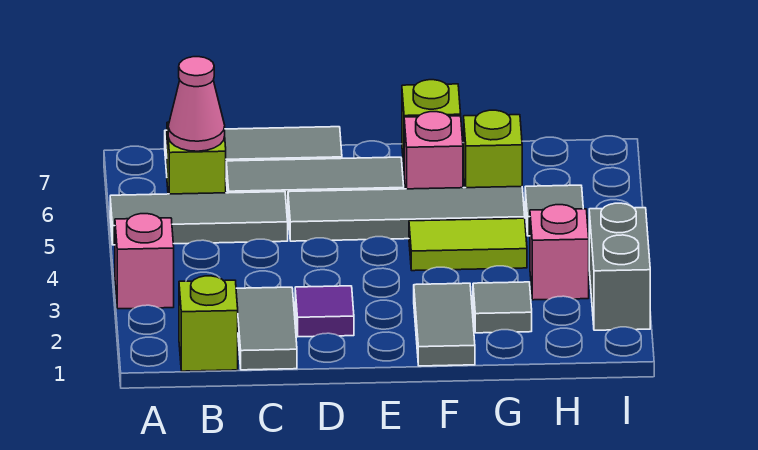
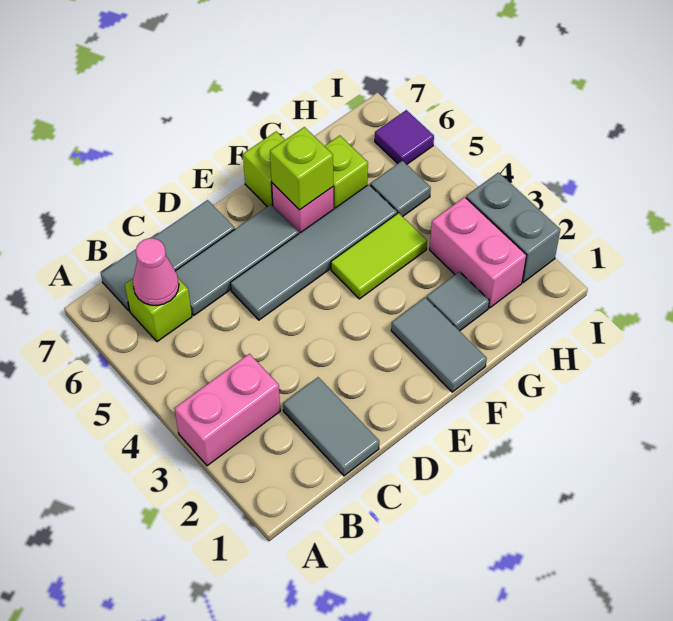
pink 1x1 brick [115,214,174,309] -> pink 1x2 brick [174,354,280,466]
grey 1x3 tile [110,192,288,245] -> none
lime 1x1 brick [179,276,238,371] -> lime 1x1 brick moved to [270,127,333,210]
purple 1x1 tile [295,286,354,337] -> purple 1x1 tile moved to [375,110,434,164]
pink 1x1 brick [530,205,589,300] -> pink 1x2 brick [430,197,527,308]

